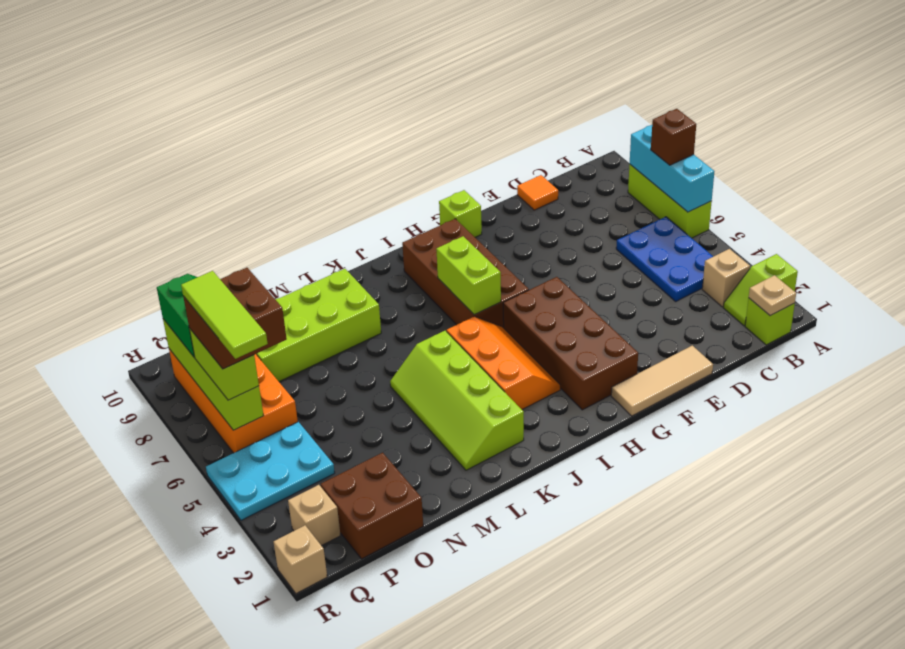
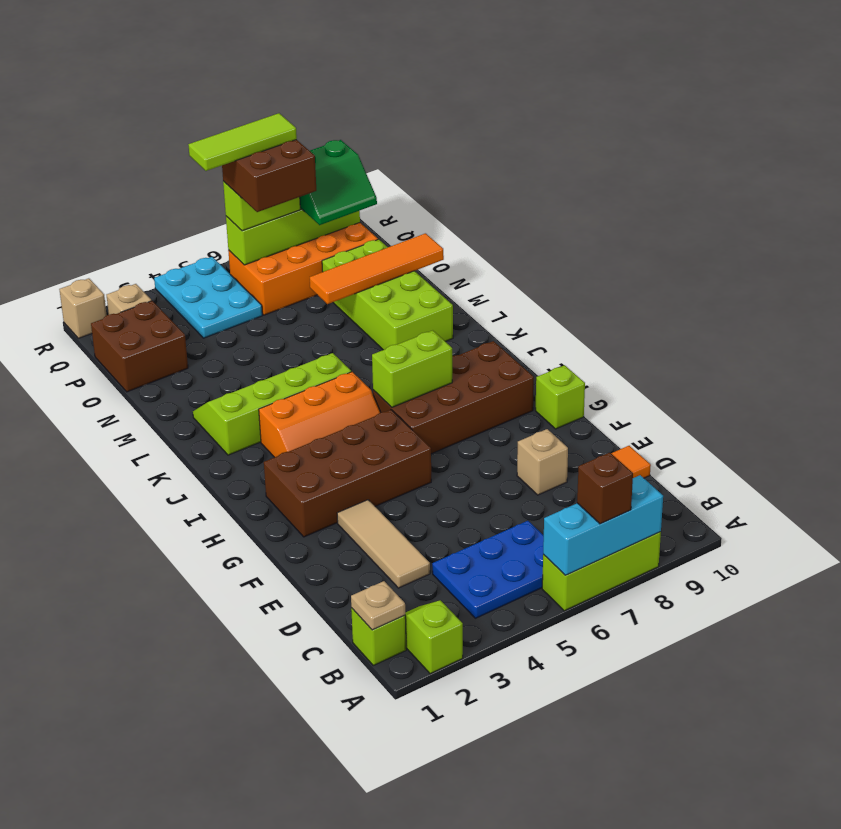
tan 1x1 brick [702,249,750,307] -> tan 1x1 brick moved to [517,429,568,495]
tan 1x3 tile [611,346,713,416] -> tan 1x3 tile moved to [337,500,430,588]
none -> orange 1x4 tile [310,233,444,304]

